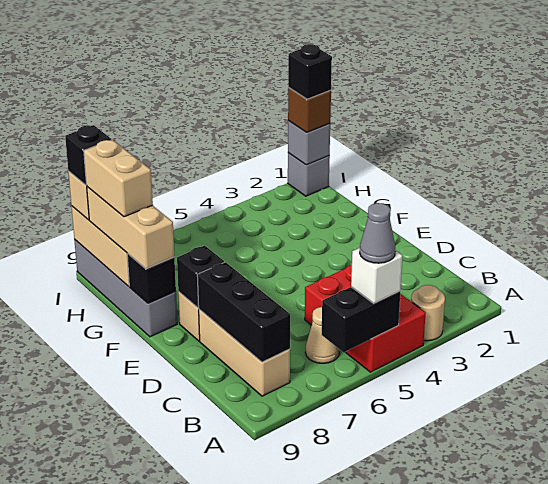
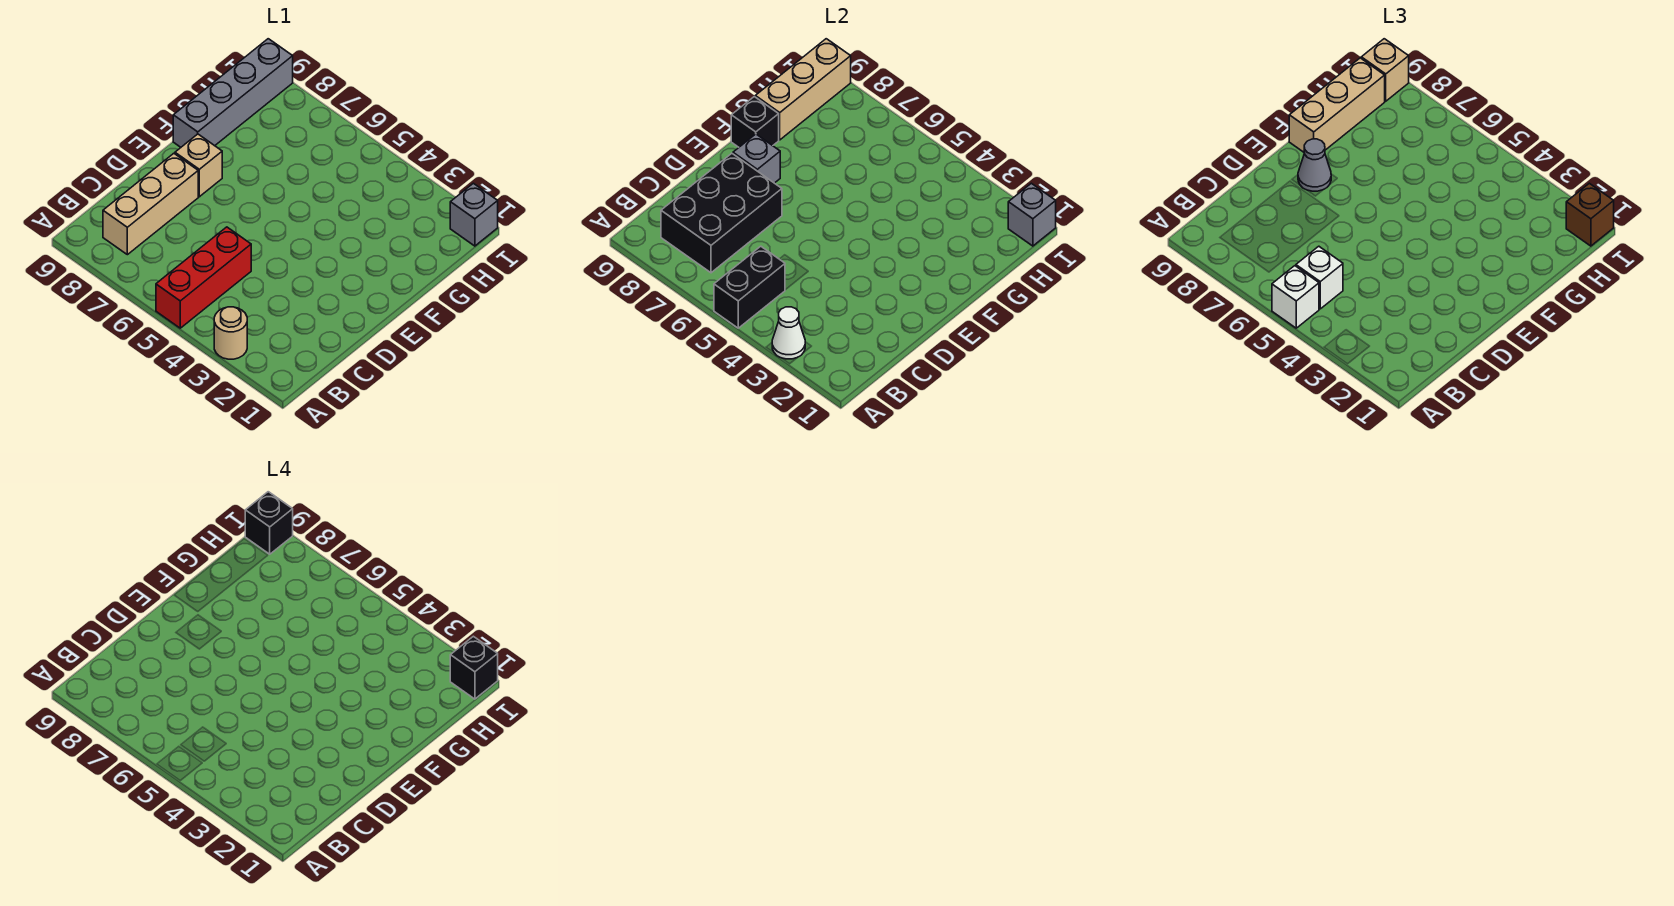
none -> white 1x1 cone [772,307,805,359]
red 2x3 brick [305,265,426,372] -> red 1x3 brick [156,227,251,328]
black 1x2 brick [322,287,400,352] -> black 1x2 brick turned to [714,246,785,328]
grey 1x1 cone [360,203,395,263] -> grey 1x1 cone moved to [1298,139,1331,191]
none -> white 1x1 brick [1296,246,1343,309]
tan 1x1 cone [305,307,339,363] -> none
black 1x3 brick [197,262,290,362] -> black 2x3 brick [661,153,782,273]
black 1x1 brick [177,246,224,308] -> grey 1x1 brick [733,134,780,183]
tan 1x2 brick [84,140,153,217] -> none

